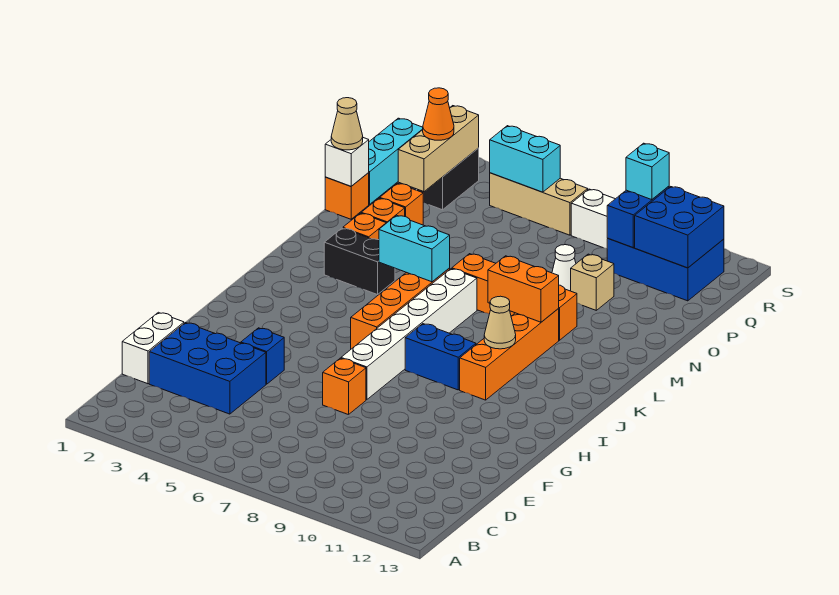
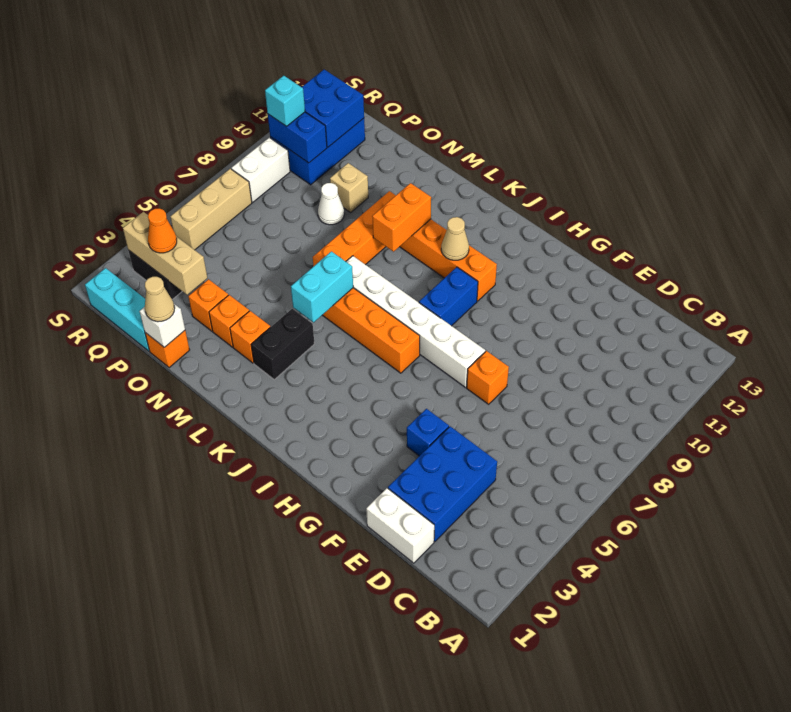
cyan 1x2 brick [490,126,560,192] -> none

